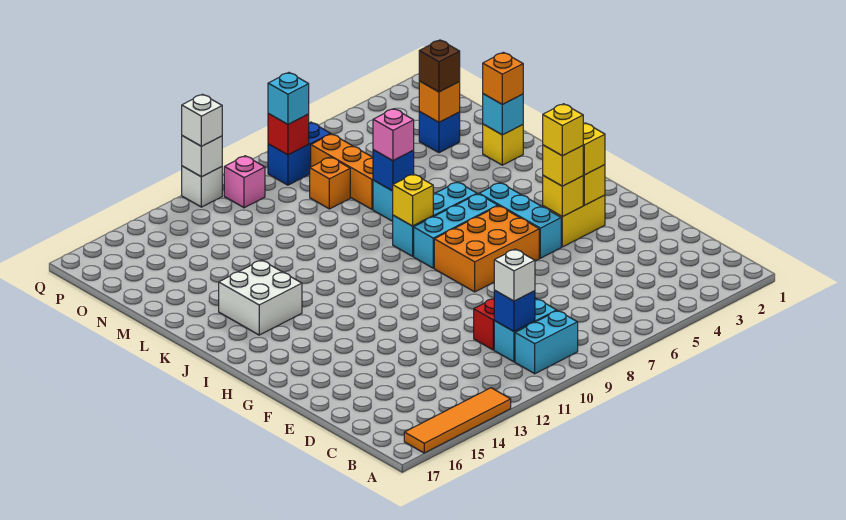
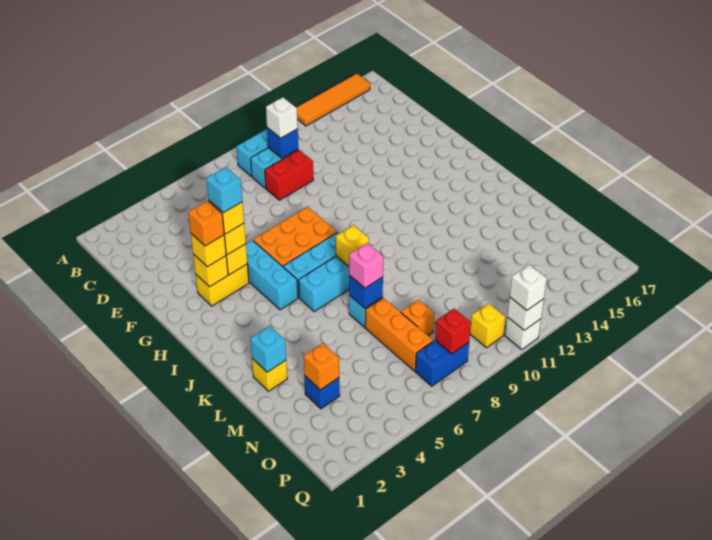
white 2x2 brick [219,260,302,335] -> none
orange 1x1 brick [483,52,523,104] -> orange 1x1 brick moved to [188,201,224,246]
brown 1x1 brick [419,40,460,92] -> none
cyan 1x1 brick [268,73,309,124] -> cyan 1x1 brick moved to [206,167,242,213]
pink 1x1 brick [224,156,265,208] -> yellow 1x1 brick [470,303,505,348]

